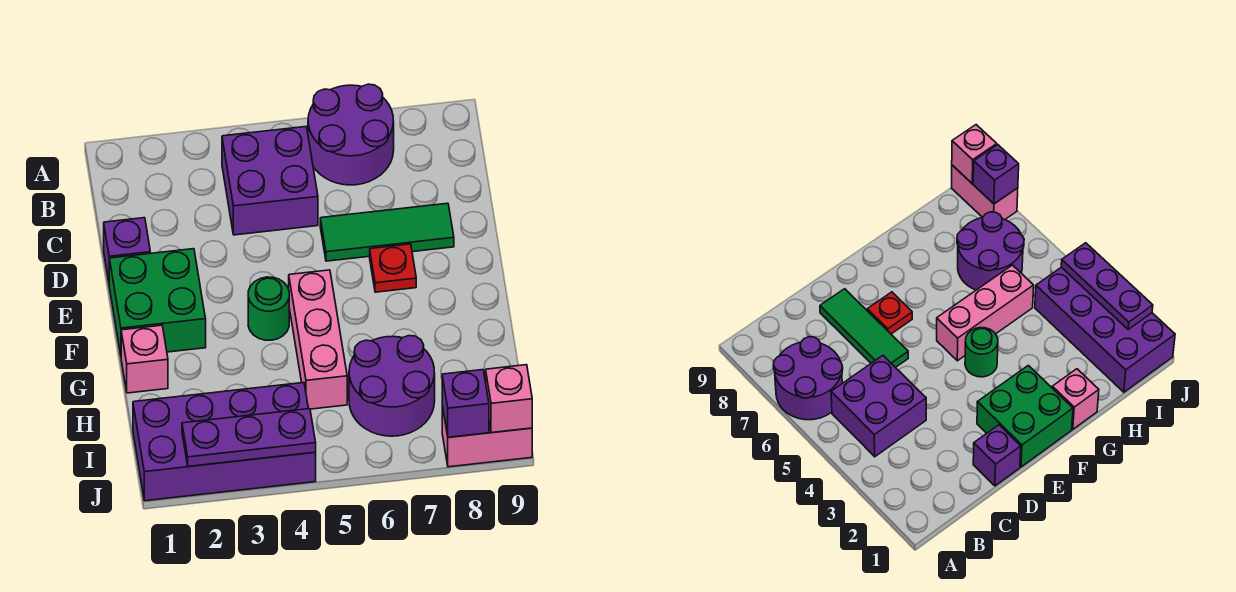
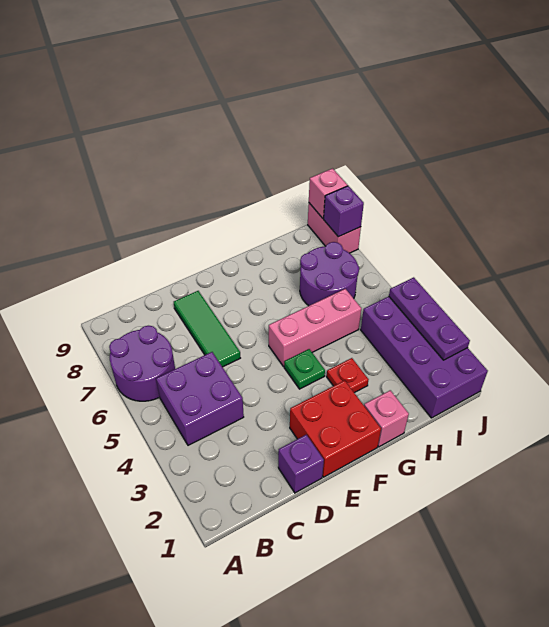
green 2x2 brick [109,249,206,355] -> red 2x2 brick [290,380,381,477]
red 1x1 plate [370,244,416,292] -> red 1x1 plate moved to [327,358,369,393]
green 1x1 round brick [248,277,289,340] -> green 1x1 plate [284,349,325,389]

